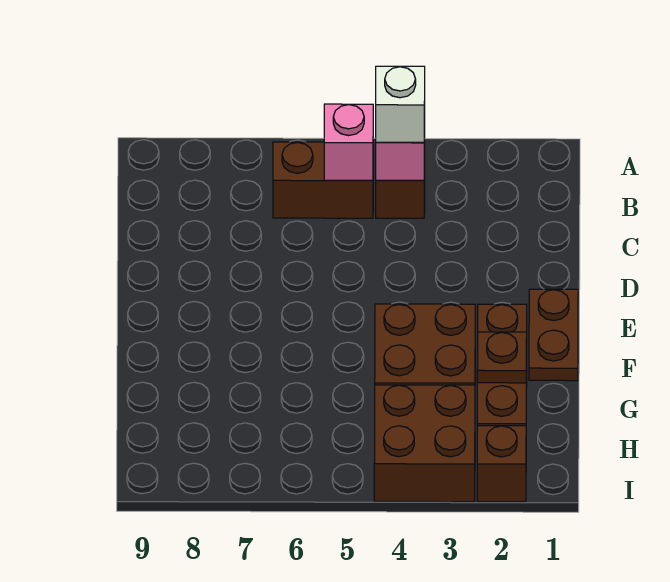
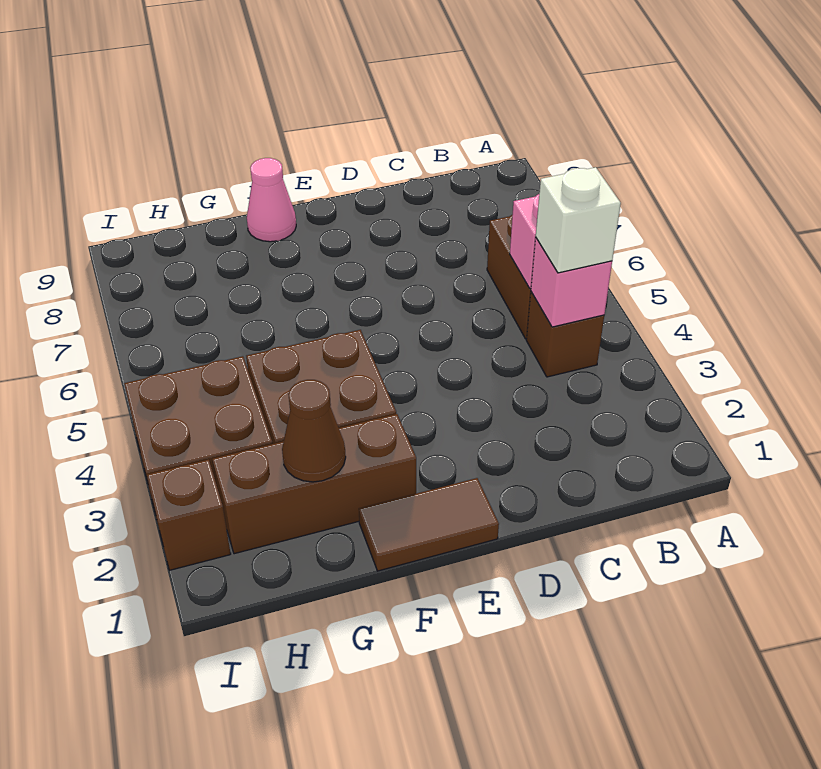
brown 1x2 plate [529,289,578,381] -> brown 1x2 tile [359,478,499,571]
none -> pink 1x1 cone [247,158,296,242]
brown 1x1 plate [477,332,527,383] -> brown 1x1 cone [282,380,346,482]

